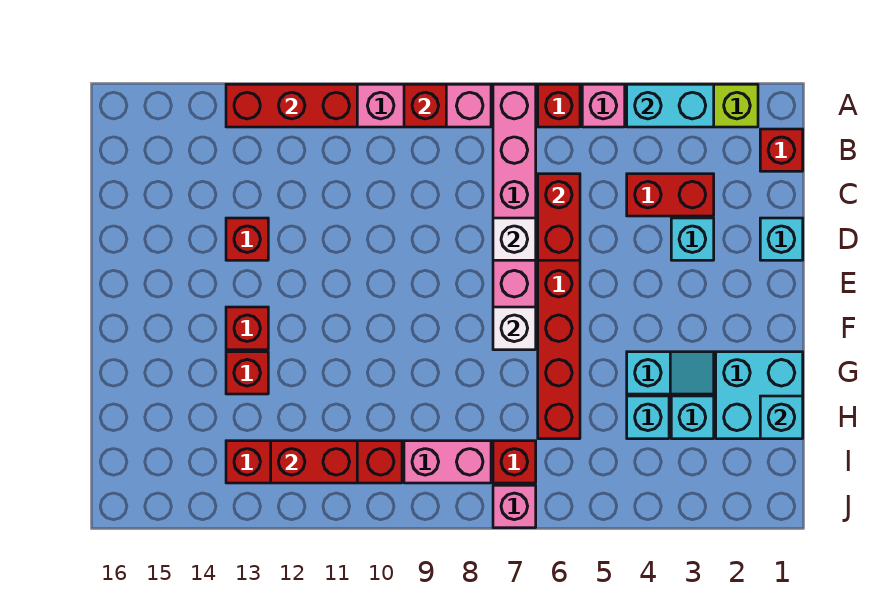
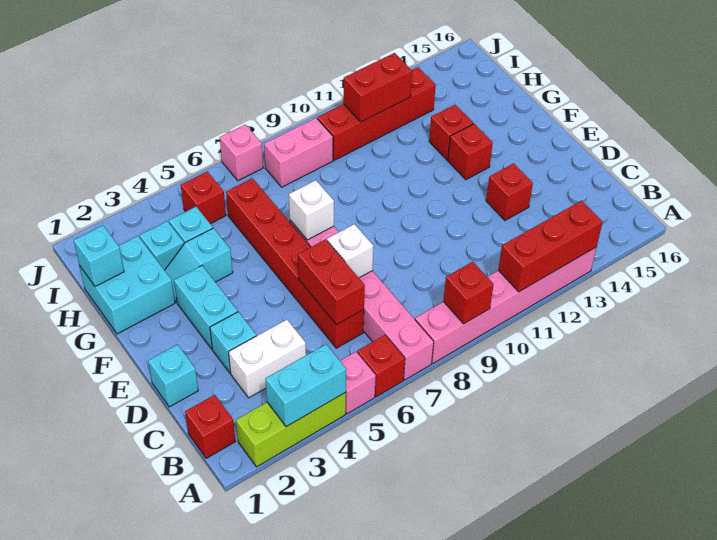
red 1x2 brick [627,174,714,216] -> white 1x2 brick [229,320,306,398]
none -> cyan 1x2 brick [174,266,238,349]
red 1x1 brick [493,441,536,483] -> red 1x1 brick moved to [181,172,226,224]

